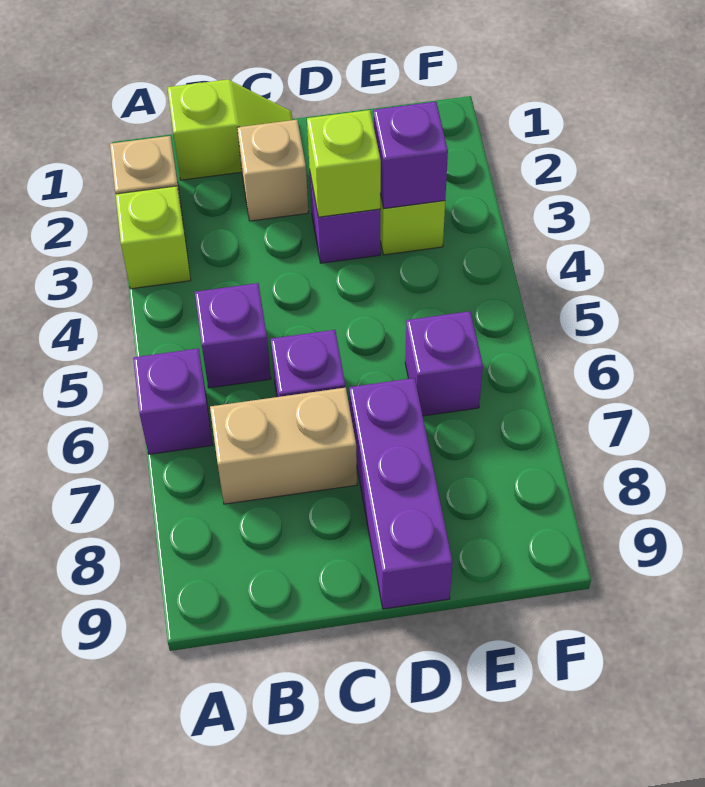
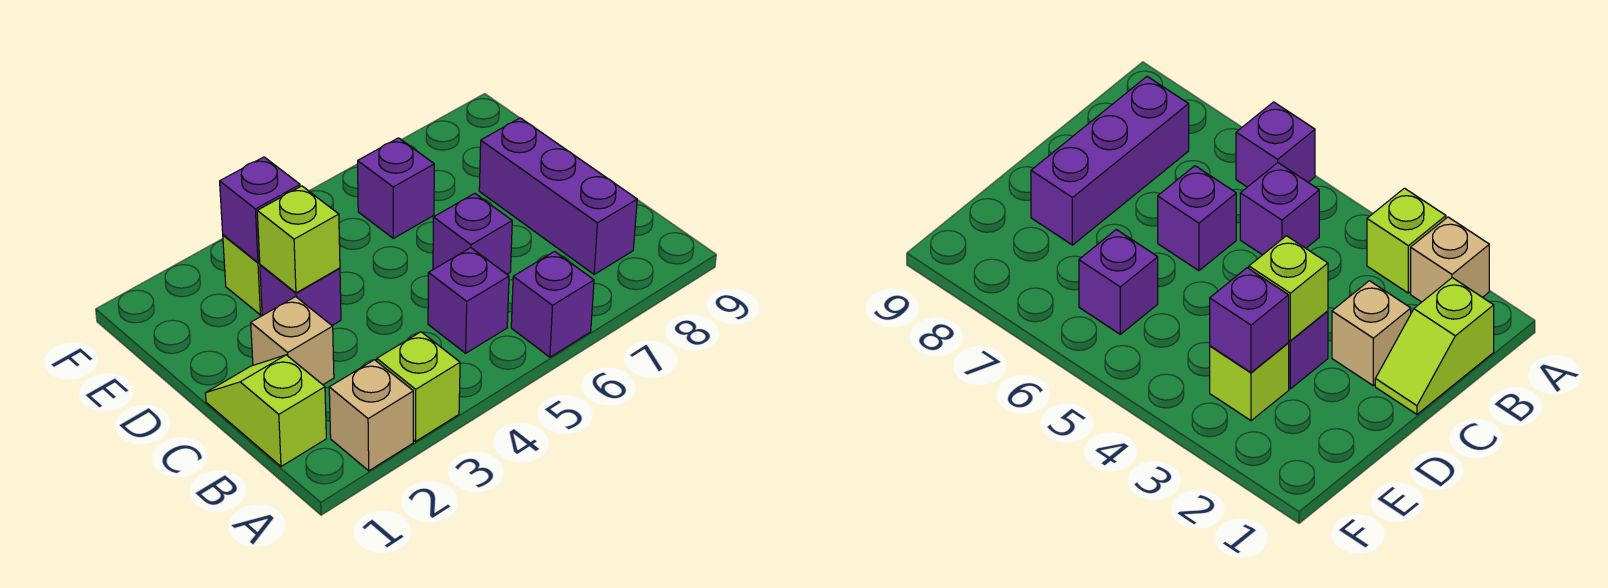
tan 1x2 brick [210,388,357,504] -> none
purple 1x3 brick [349,378,453,609] -> purple 1x3 brick turned to [479,118,637,275]

